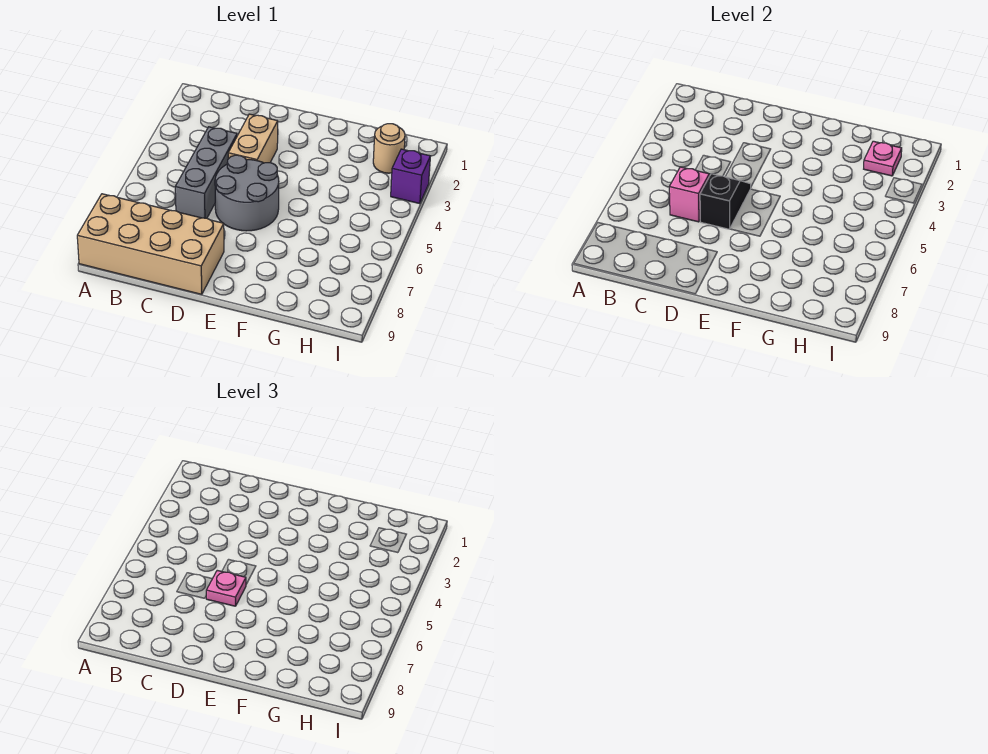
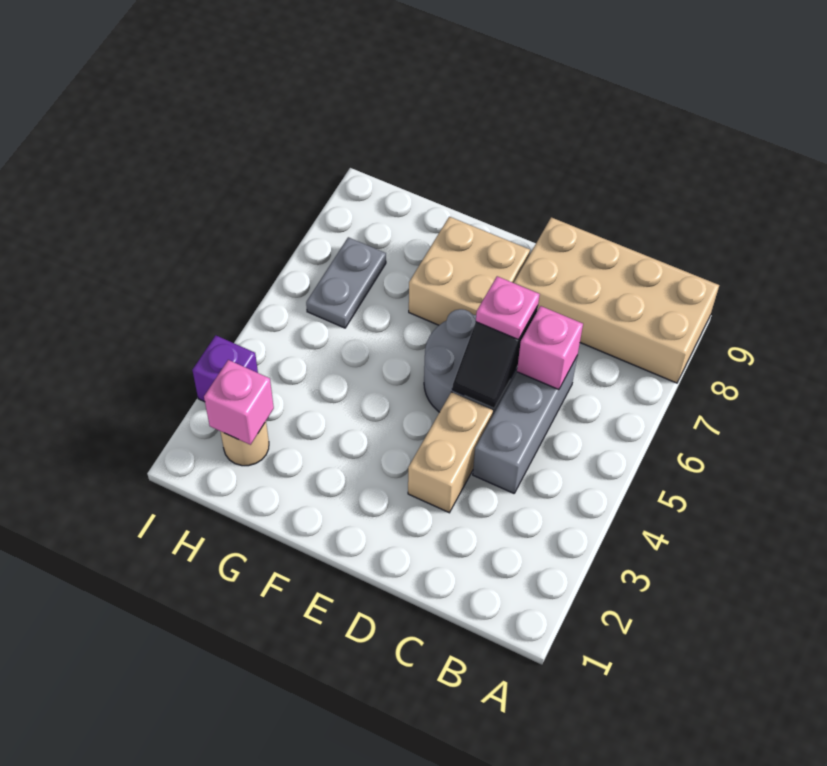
none -> tan 2x2 brick [409,217,530,325]
pink 1x1 plate [864,141,902,176] -> pink 1x1 brick [204,360,274,445]
none -> grey 1x2 plate [306,237,386,328]

